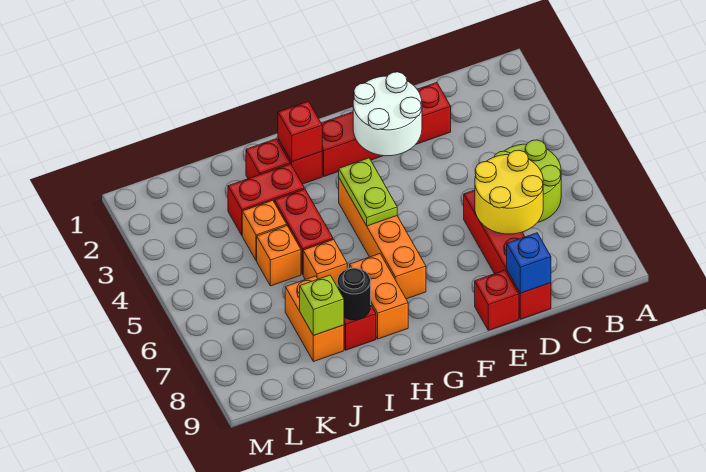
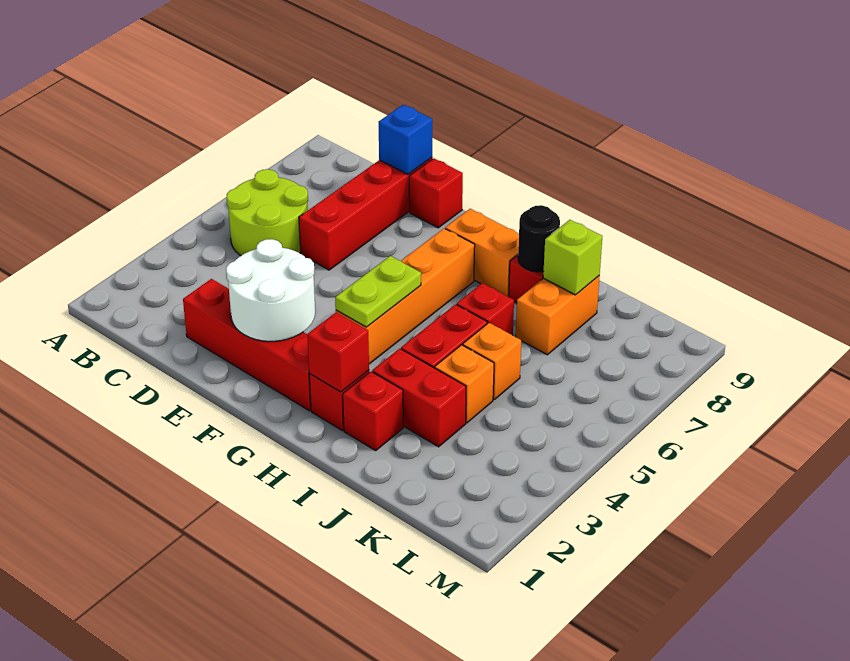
yellow 2x2 round brick [475,150,543,234] -> none
orange 1x2 brick [350,254,408,339] -> orange 1x2 brick turned to [445,209,519,297]
orange 1x1 brick [303,240,347,286] -> red 1x1 brick [457,283,514,335]

